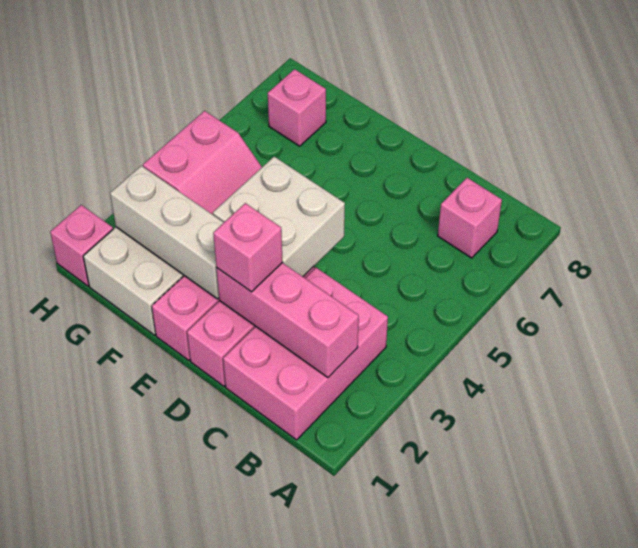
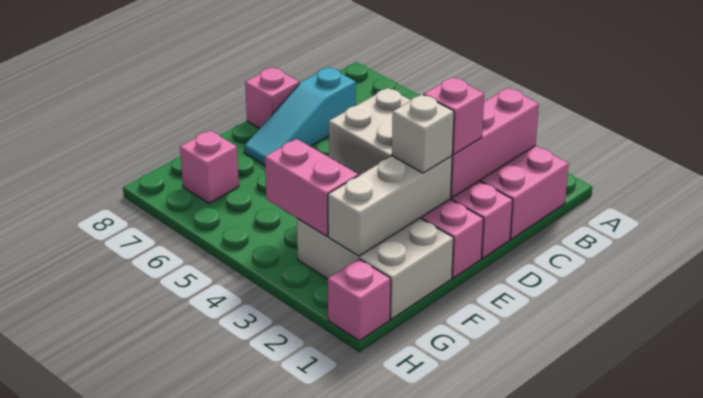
pink 1x1 brick [438,178,502,258] -> pink 1x1 brick moved to [245,67,299,128]
none -> cyan 1x3 slope [244,67,356,165]
none -> white 1x1 brick [392,94,454,173]

